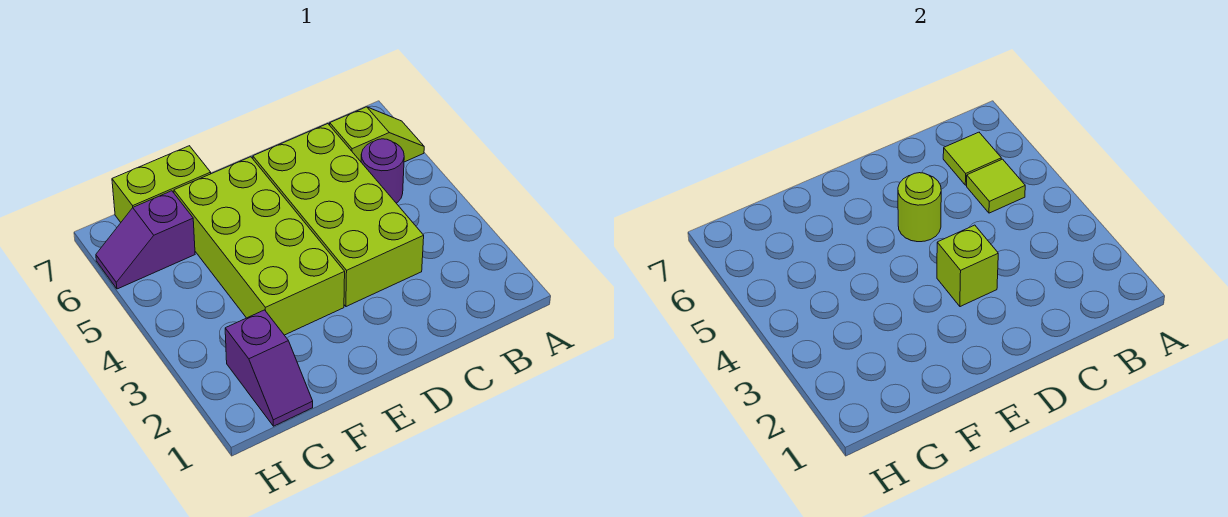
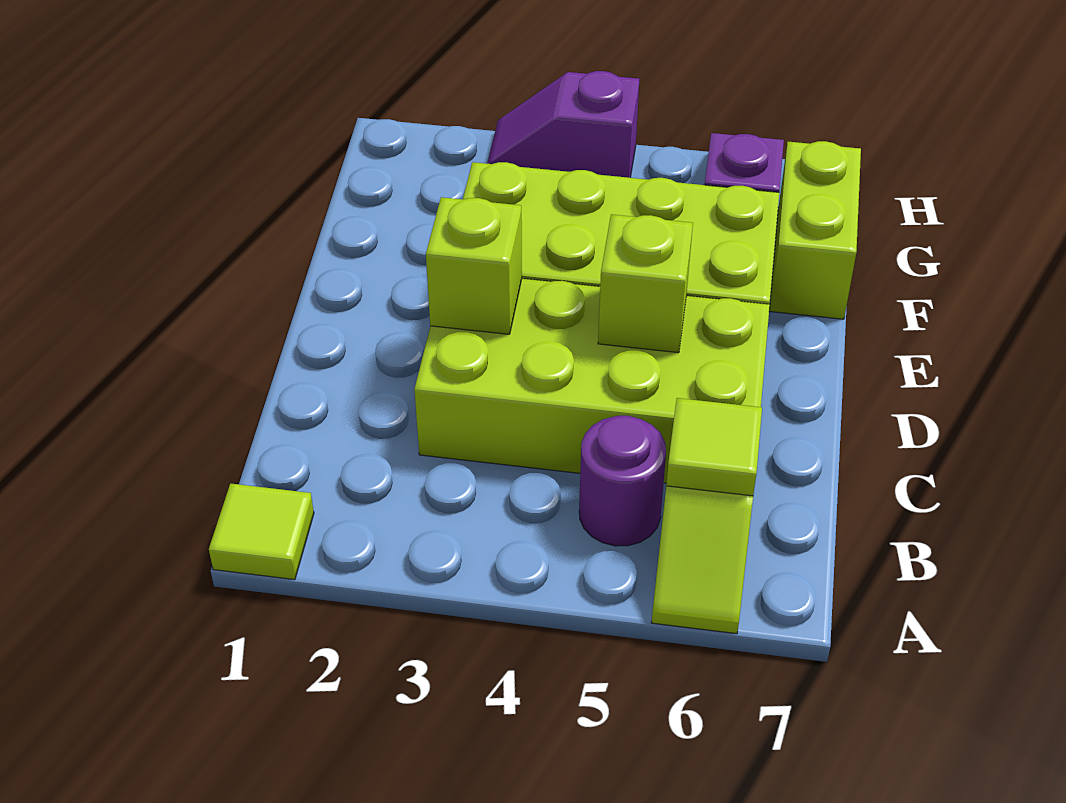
lime 1x1 tile [967,159,1025,213] -> lime 1x1 tile moved to [209,483,314,580]
lime 1x1 round brick [898,173,941,242] -> lime 1x1 brick [598,214,693,353]
purple 1x2 slope [225,310,313,426] -> purple 1x2 slope moved to [487,71,639,178]

